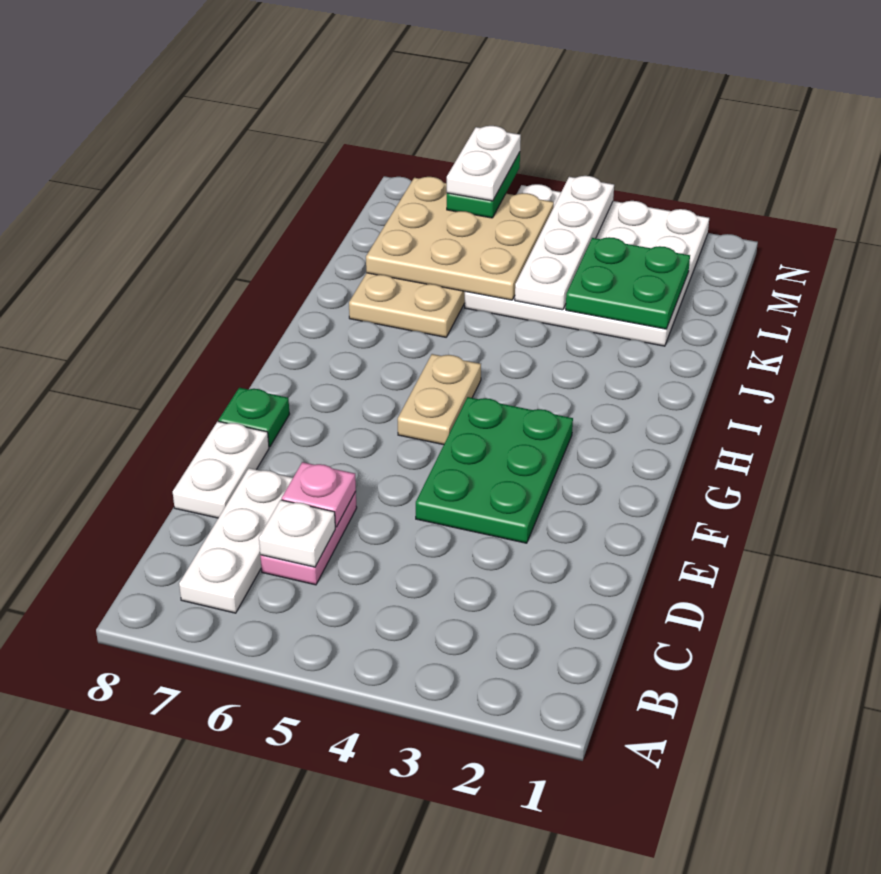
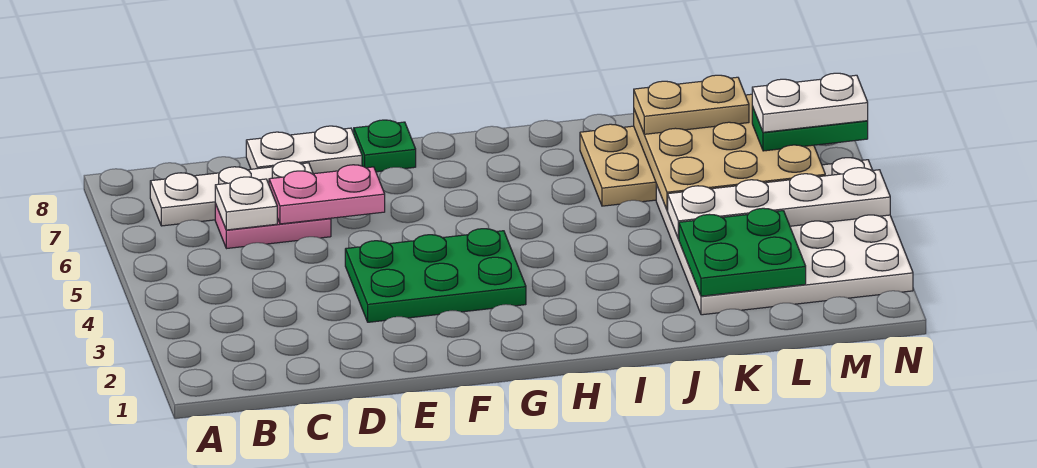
pink 1x1 plate [282,462,356,527] -> pink 1x2 plate [269,165,385,224]
tan 1x2 plate [398,354,481,445] -> tan 1x2 plate moved to [634,75,749,134]

